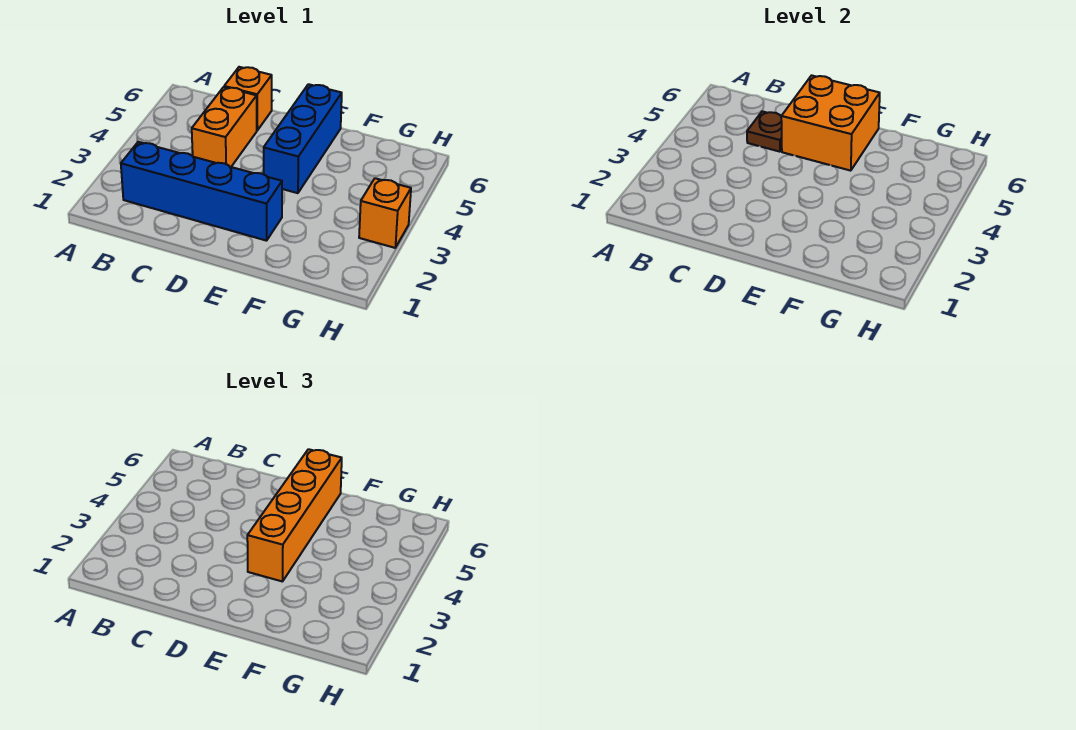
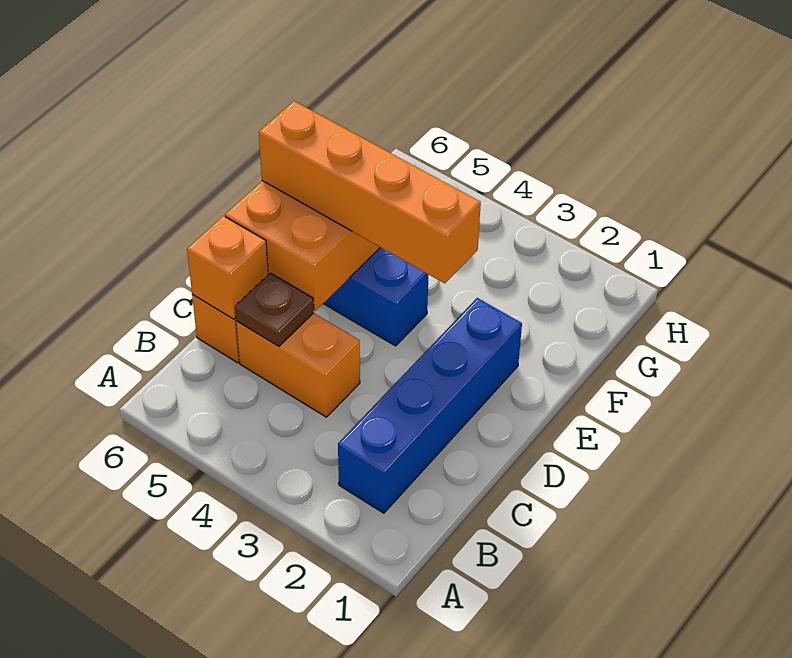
orange 1x1 brick [359,178,411,248] -> orange 1x1 brick moved to [187,216,268,319]

